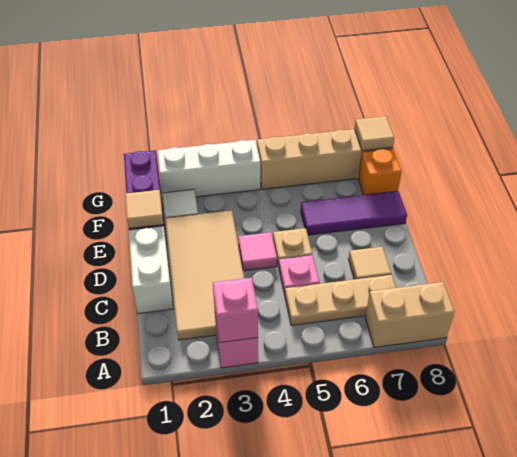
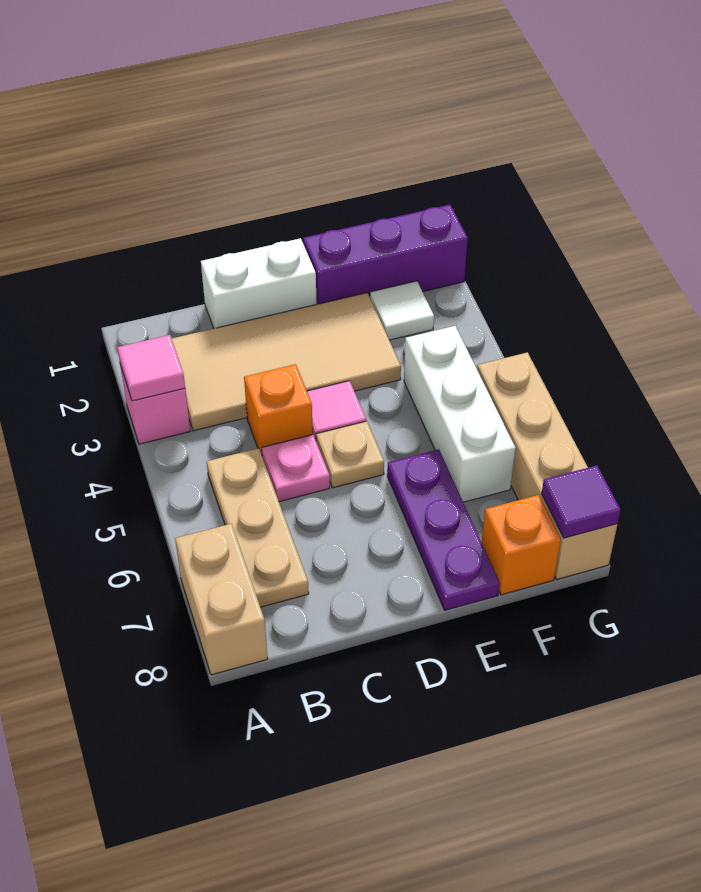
pink 1x1 brick [213,278,258,343] -> pink 1x1 tile [117,335,185,401]
none -> orange 1x1 brick [244,364,313,455]
tan 1x1 tile [349,247,391,279] -> none
tan 1x1 tile [125,190,164,229] -> none
purple 1x3 tile [301,191,407,235] -> purple 1x3 plate [387,450,500,610]
white 1x3 brick [158,140,260,197] -> white 1x3 brick moved to [404,326,515,502]
tan 1x1 tile [355,116,394,150] -> purple 1x1 tile [542,465,620,538]

